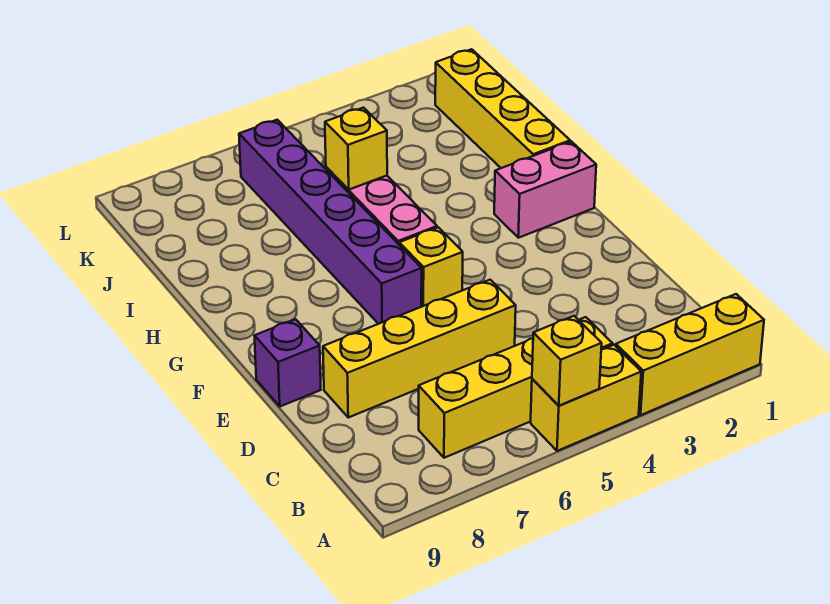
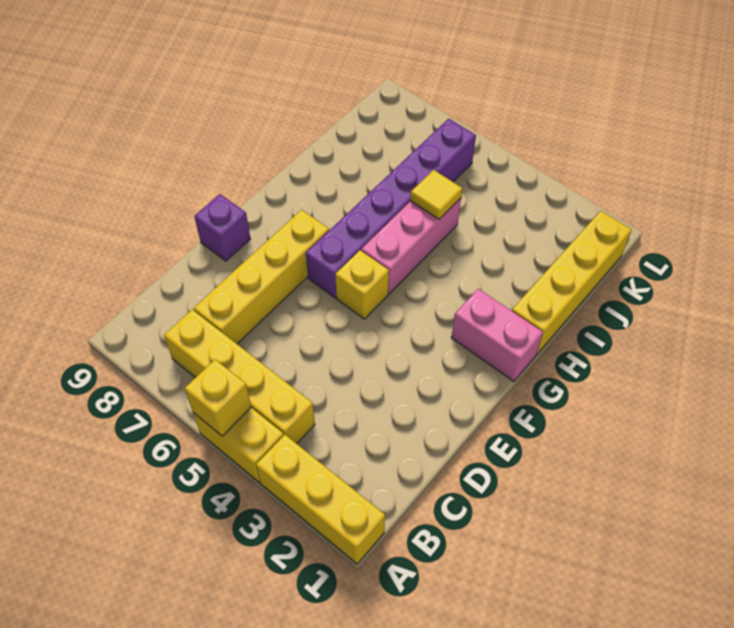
yellow 1x4 brick [323,280,516,417] -> yellow 1x4 brick turned to [194,210,329,344]
yellow 1x1 brick [325,108,387,190] -> yellow 1x1 tile [410,170,462,219]

